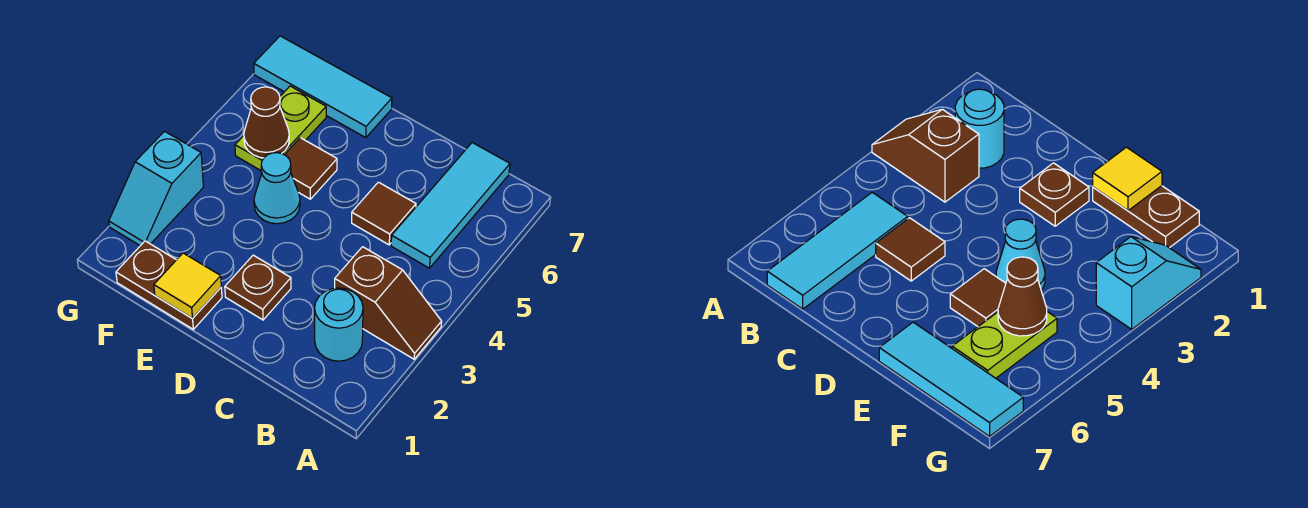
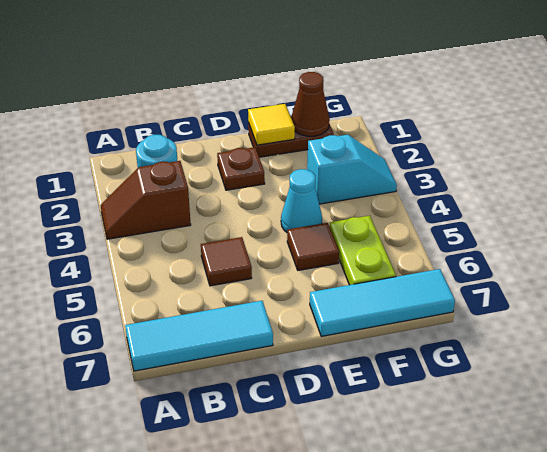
cyan 1x3 tile [391,143,510,268] -> cyan 1x3 tile turned to [125,301,273,371]
brown 1x1 cone [244,87,289,158] -> brown 1x1 cone moved to [291,72,330,136]
cyan 1x2 slope [109,131,203,246] -> cyan 1x2 slope turned to [307,135,397,204]

